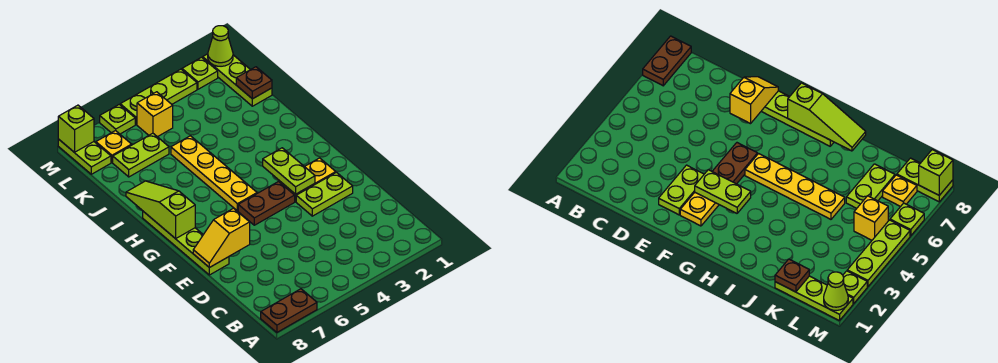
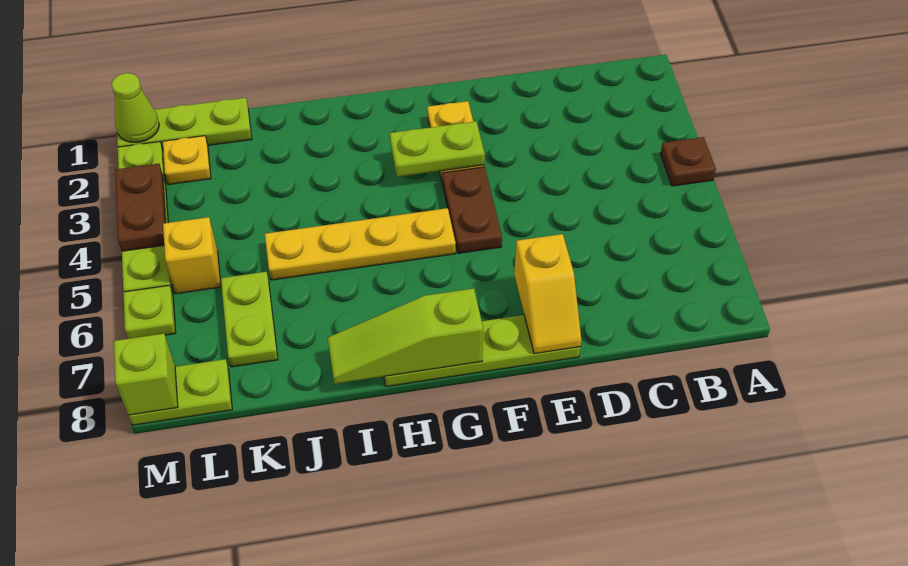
brown 1x2 plate [261,289,317,332] -> brown 1x2 plate moved to [115,164,166,251]
lime 1x2 plate [296,172,353,216] -> none
brown 1x1 plate [236,67,272,99] -> brown 1x1 plate moved to [661,137,716,186]
yellow 1x1 plate [96,130,132,162] -> yellow 1x1 plate moved to [163,136,211,185]

